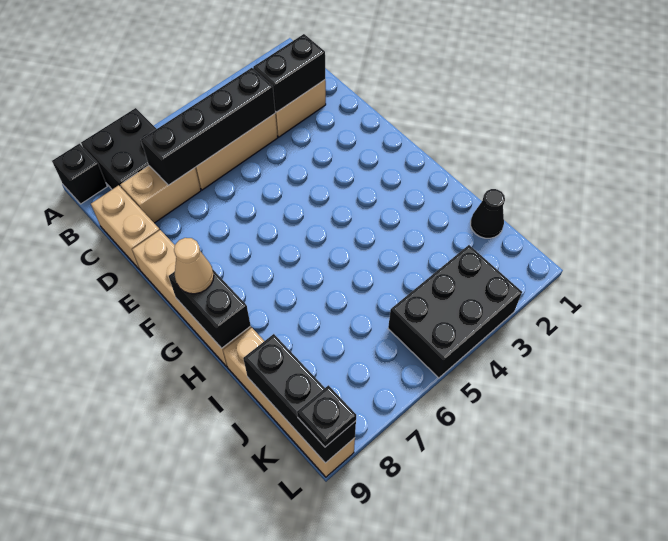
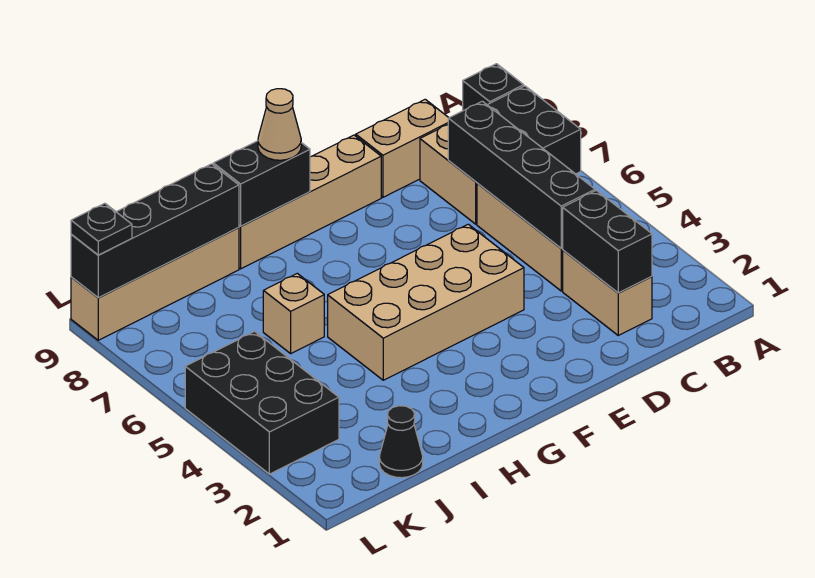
none -> tan 2x4 brick [328,224,524,380]
none -> tan 1x1 brick [263,273,324,353]
black 1x3 brick [243,334,356,463] -> black 1x4 brick [71,164,239,298]

